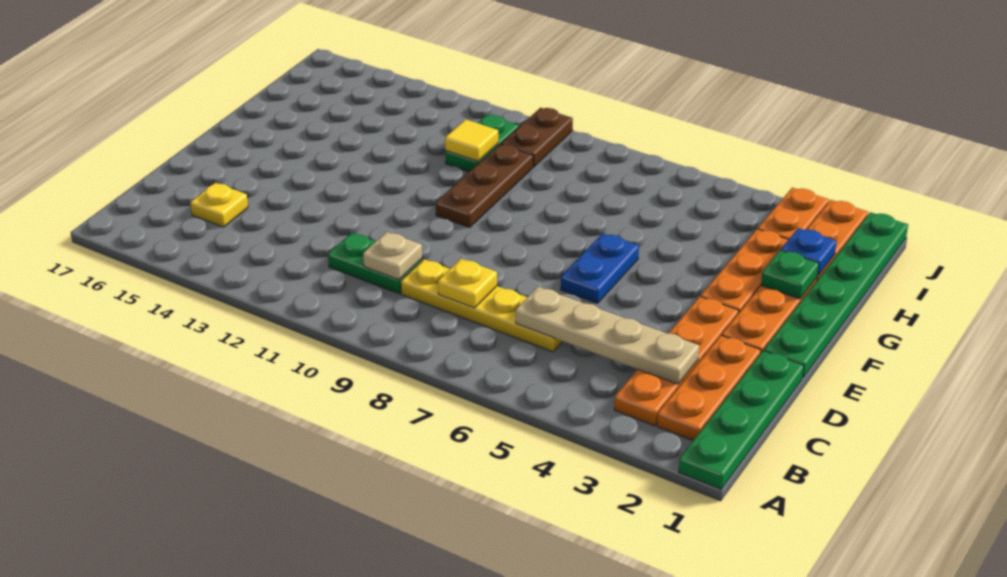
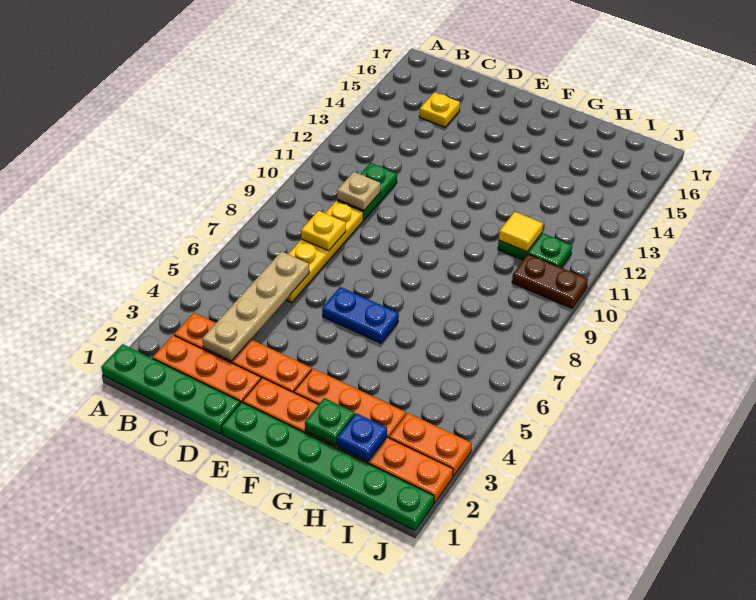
brown 1x3 plate [436,144,533,227] -> none

